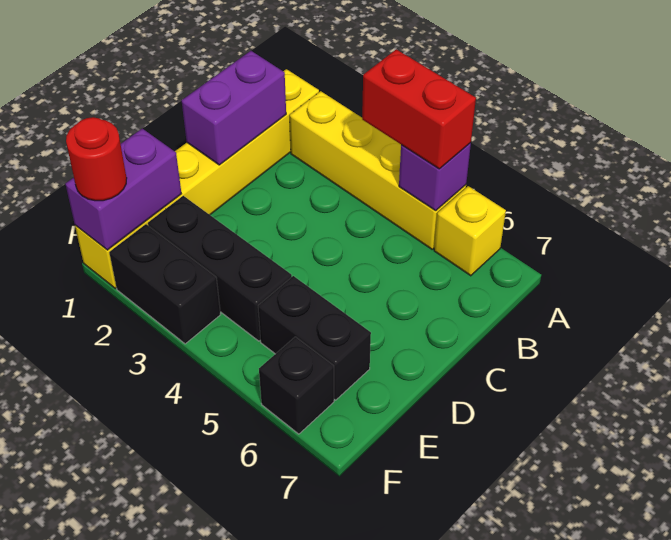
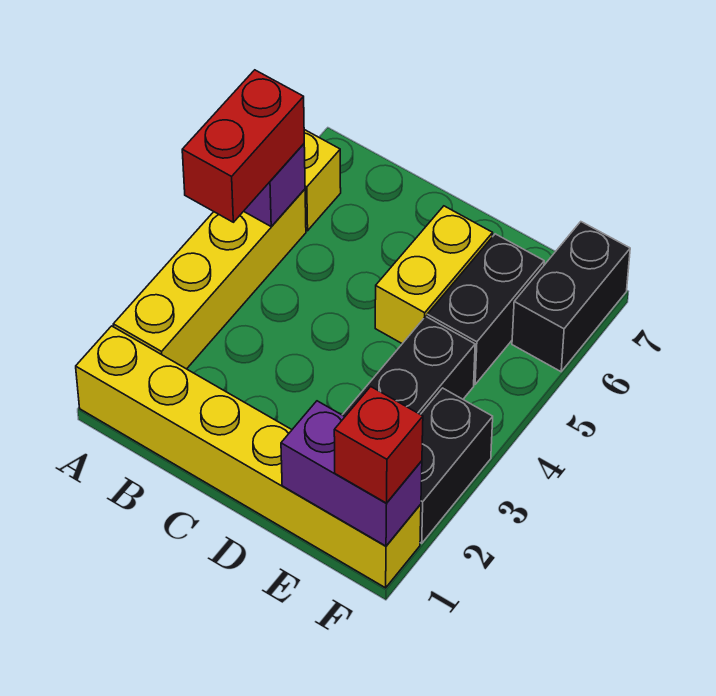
purple 1x2 brick [182,51,286,165] -> none
none -> yellow 1x2 brick [375,206,493,344]
red 1x1 round brick [66,117,127,201] -> red 1x1 brick [334,387,423,503]
black 1x1 brick [259,337,334,434] -> black 1x2 brick [512,222,630,372]

